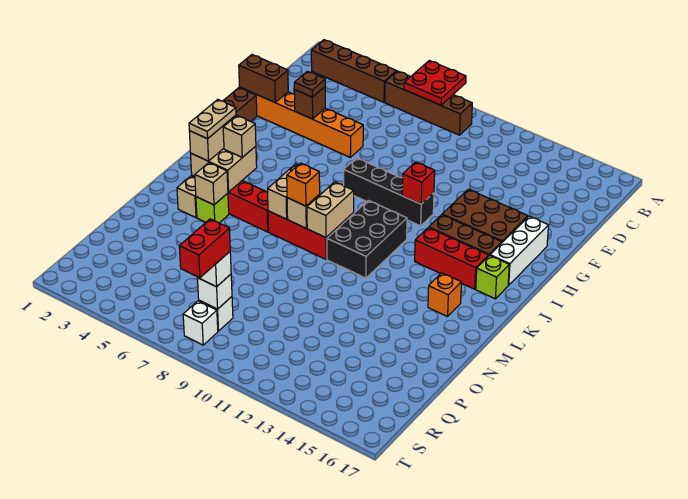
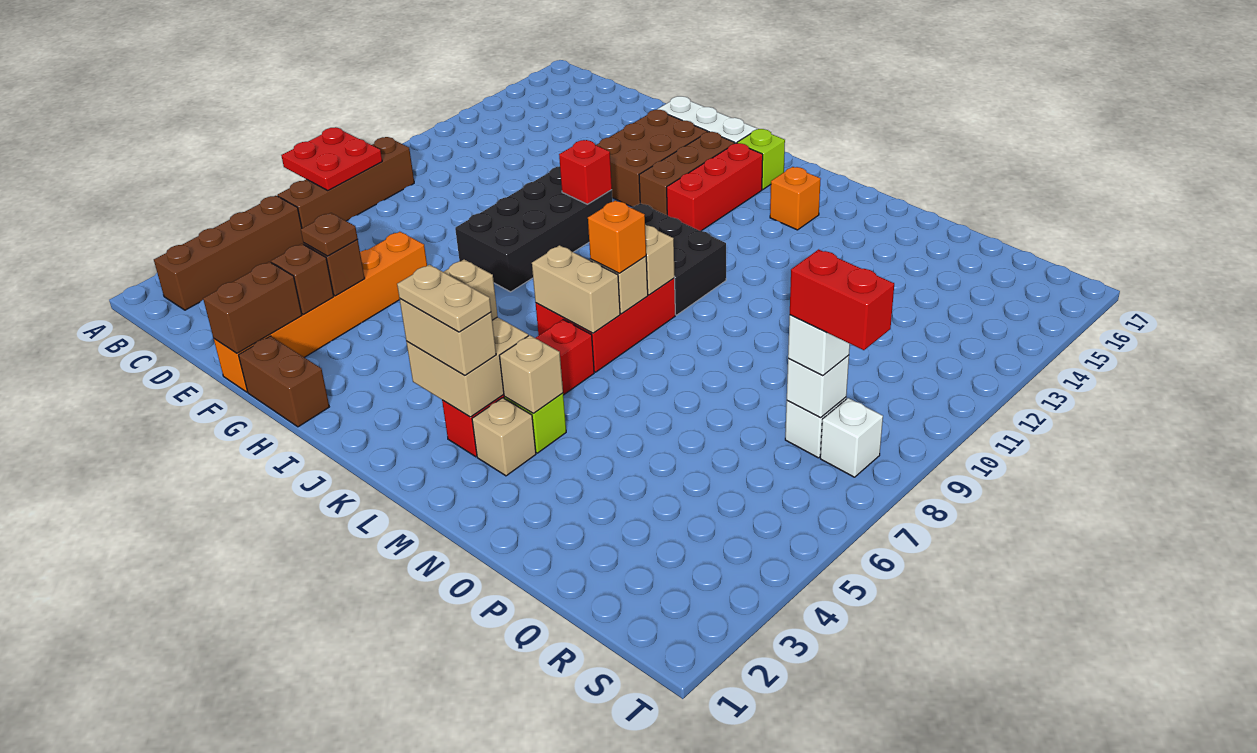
none -> brown 1x1 brick [271,244,334,314]
black 1x4 brick [344,158,434,226] -> black 2x4 brick [455,167,612,292]

